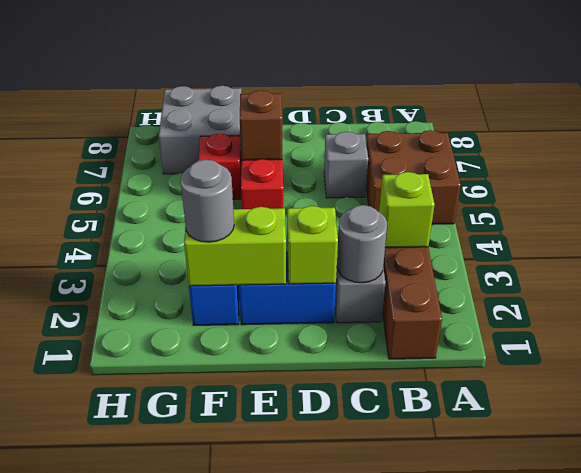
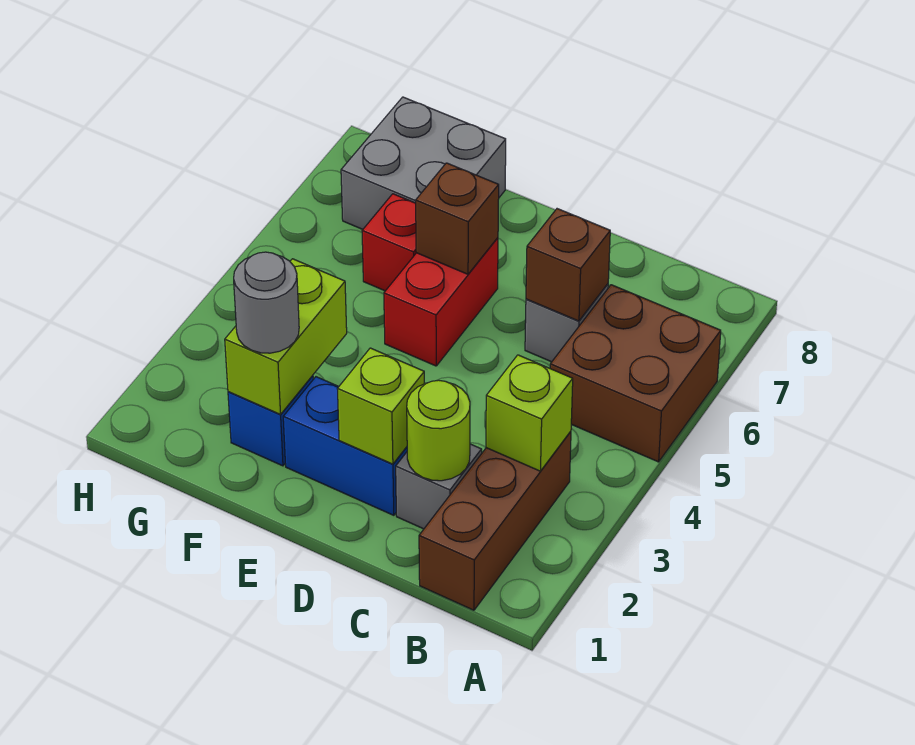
grey 1x1 round brick [337,205,387,283] -> lime 1x1 round brick [407,380,470,481]
none -> brown 1x1 brick [526,209,610,321]
lime 1x2 brick [184,207,286,286] -> lime 1x2 brick turned to [225,259,347,415]

